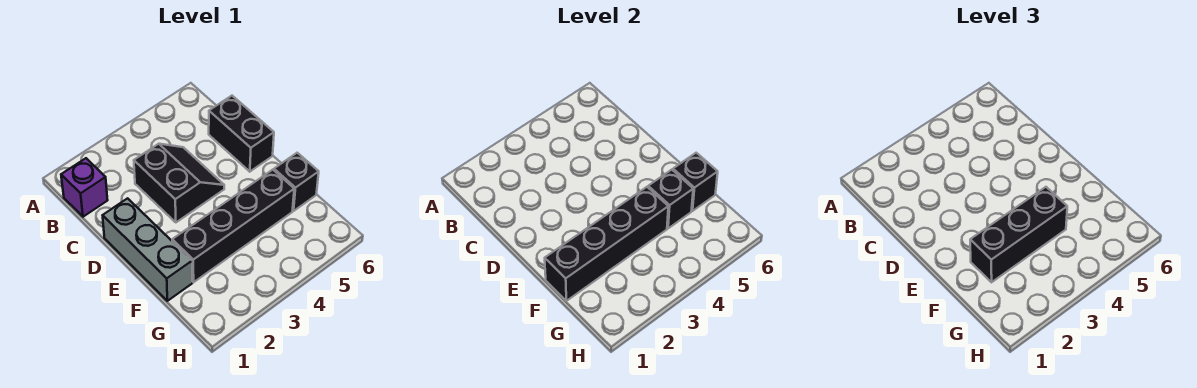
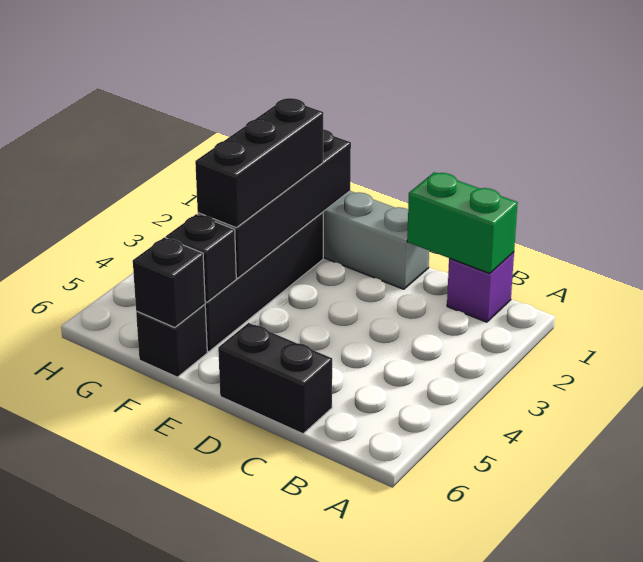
none -> green 1x2 brick [407,172,518,274]
black 2x2 slope [134,144,224,222] -> none

